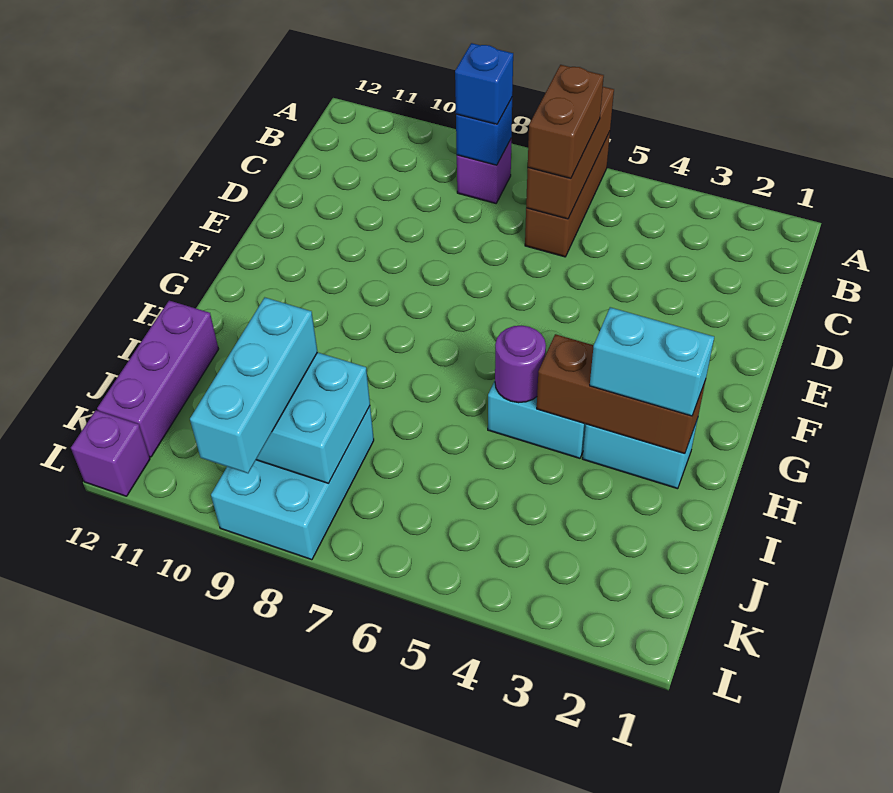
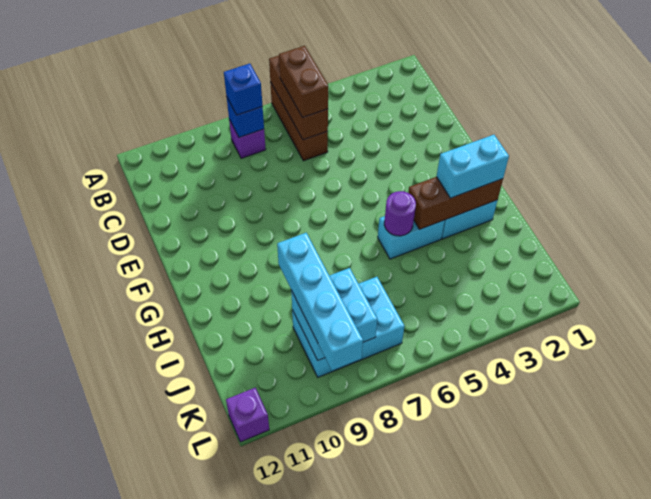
purple 1x3 brick [97,301,218,457] -> none
cyan 2x3 brick [211,406,374,560] -> cyan 2x3 brick turned to [292,277,404,377]
cyan 1x3 brick [190,298,317,473] -> cyan 1x4 brick [277,233,363,370]

